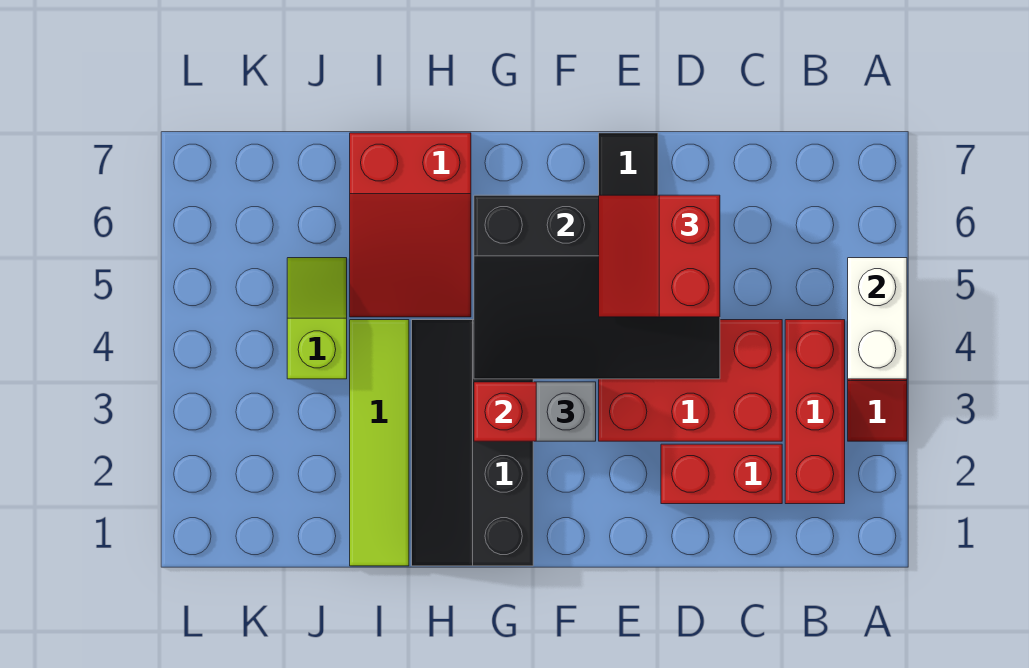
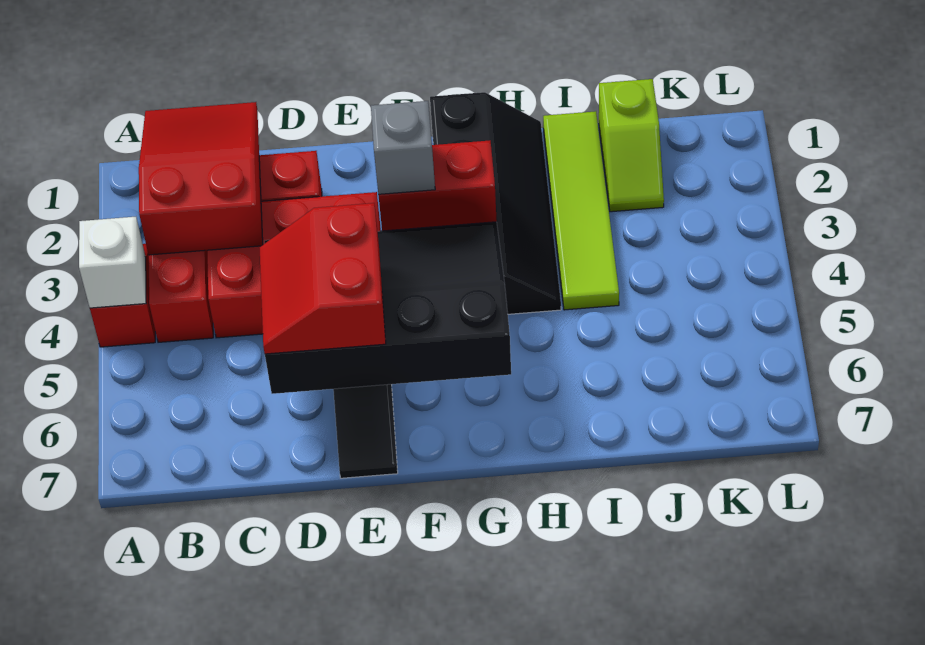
white 1x2 brick [848,258,907,379] -> white 1x1 brick [79,217,146,308]
red 2x2 slope [599,195,720,317] -> red 2x2 slope turned to [260,203,386,354]
red 2x3 slope [350,133,471,317] -> red 2x3 slope moved to [139,102,263,255]
lime 1x2 slope [287,258,347,379] -> lime 1x2 slope moved to [599,79,664,212]

